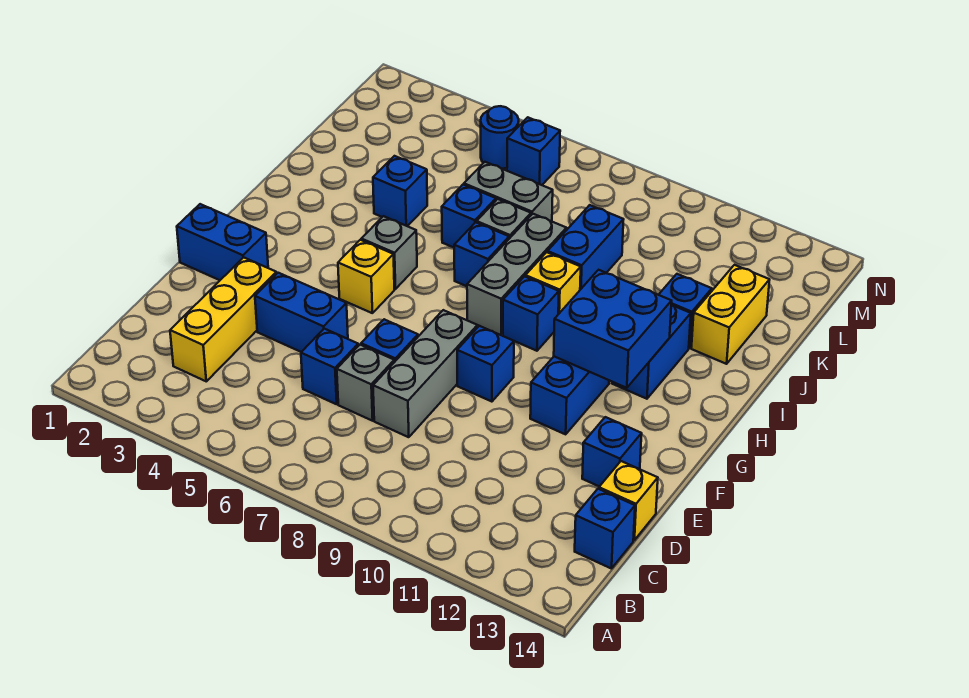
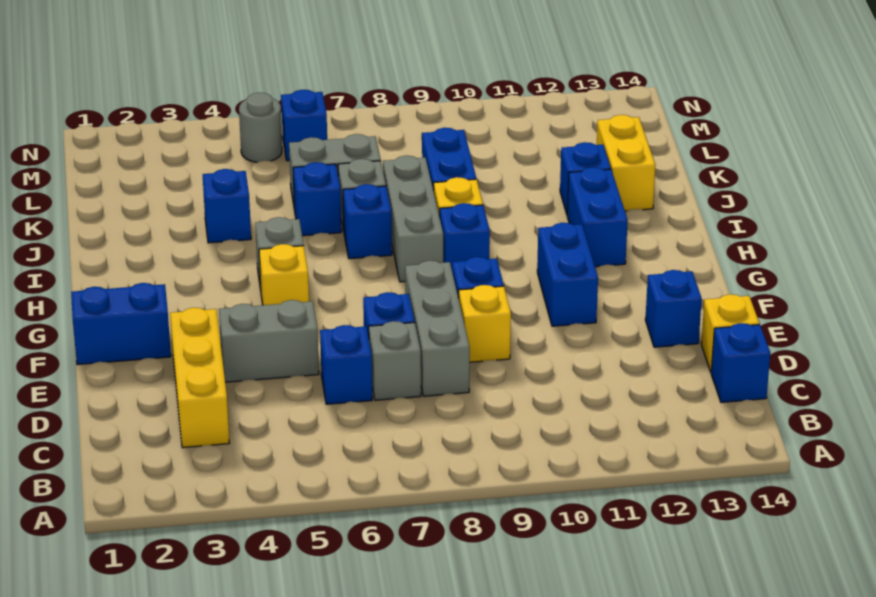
blue 1x2 brick [255,273,348,352] -> grey 1x2 brick [219,300,319,382]
none -> yellow 1x1 brick [459,285,511,362]
blue 2x2 brick [554,270,672,388] -> none
blue 1x1 round brick [481,106,519,169] -> grey 1x1 round brick [239,93,282,162]

